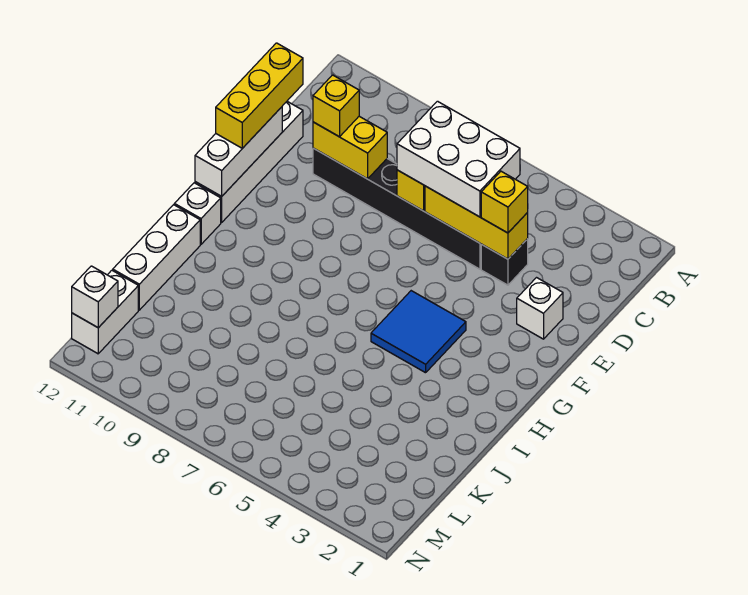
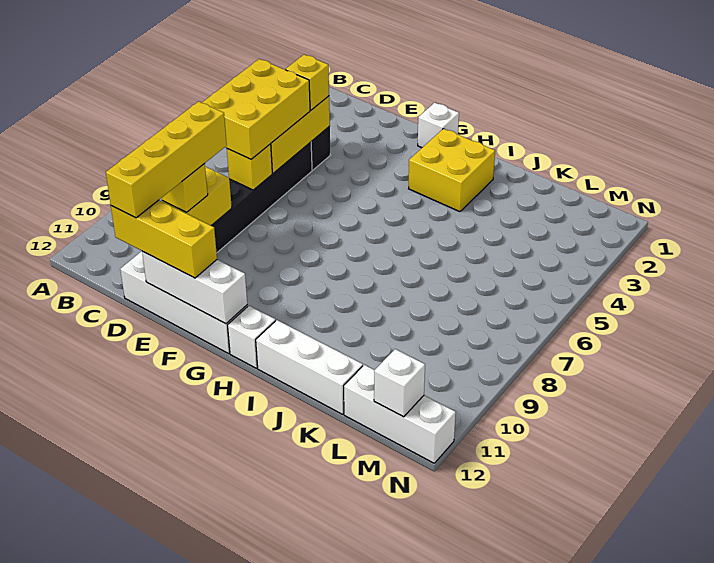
white 2x3 brick [397,101,520,217] -> yellow 2x3 brick [202,59,310,159]
none -> yellow 1x4 brick [106,102,227,218]
white 1x1 brick [517,278,563,339] -> white 1x1 brick moved to [418,103,459,148]
blue 2x2 tile [371,291,466,373] -> none
none -> yellow 2x2 brick [409,129,495,212]
white 1x2 brick [72,270,138,354] -> white 1x3 brick [344,365,456,463]

